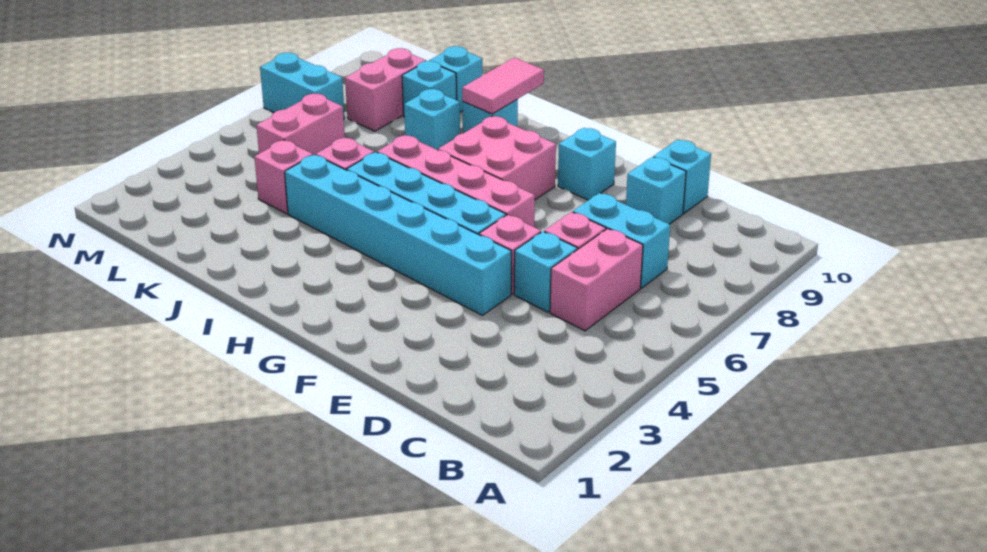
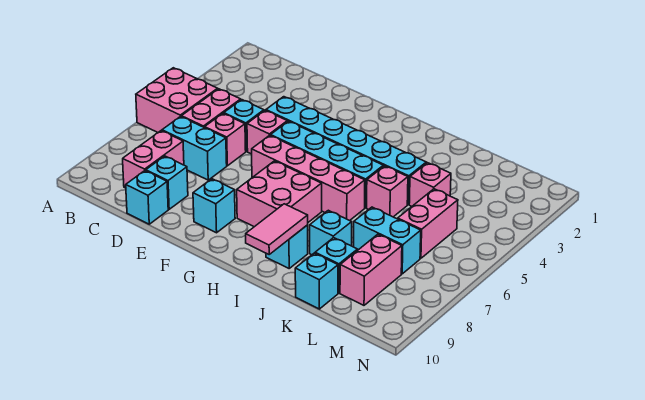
none -> pink 2x2 brick [136,68,218,132]
none -> pink 1x2 brick [123,131,184,188]
cyan 1x2 brick [260,53,345,119] -> cyan 1x2 brick moved to [354,207,421,274]

